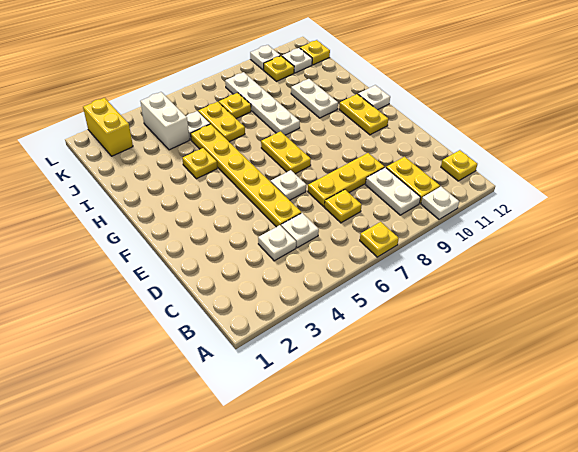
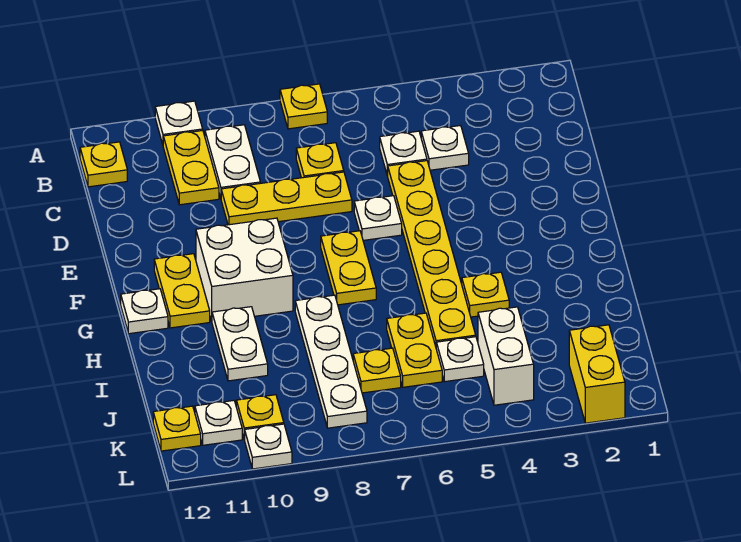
none -> white 2x2 brick [196,218,293,321]

